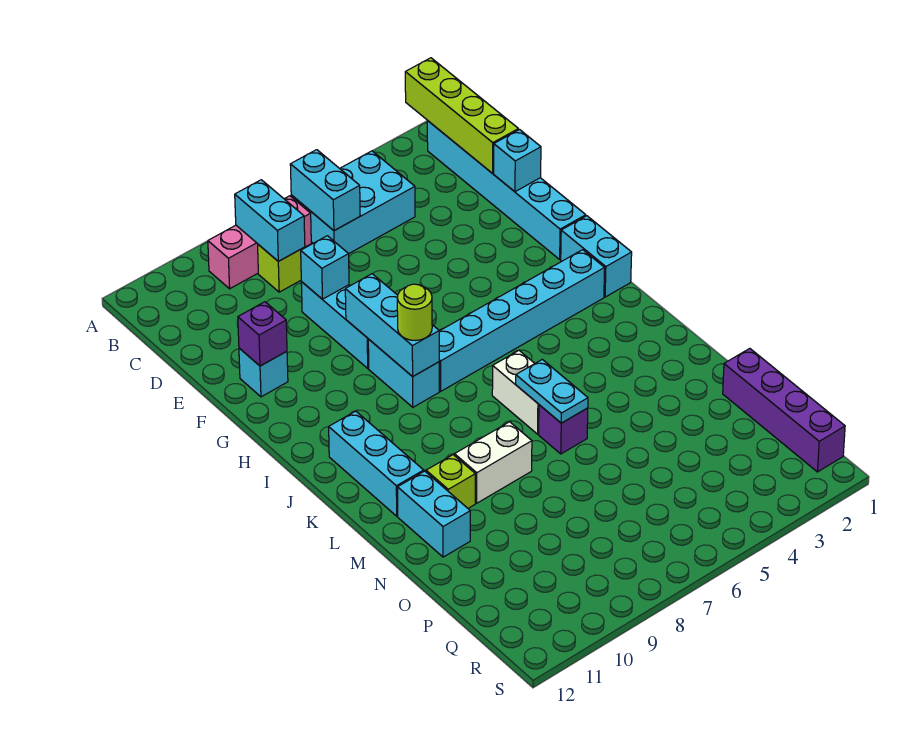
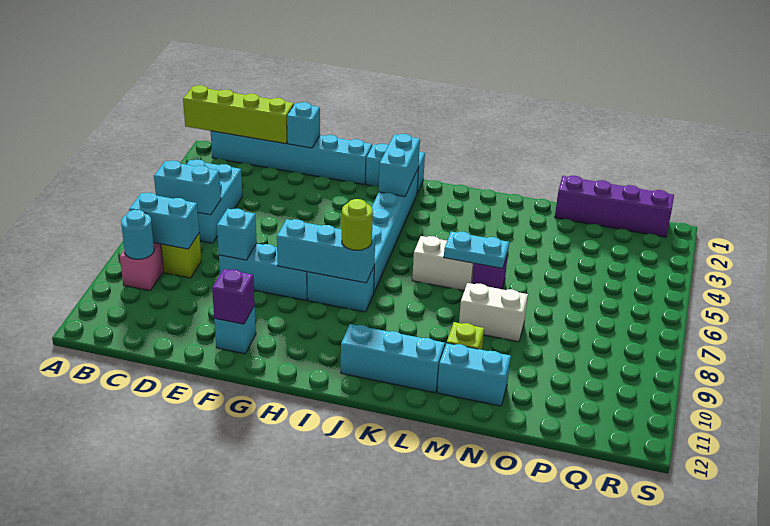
none -> cyan 1x1 round brick [121,210,154,259]
none -> cyan 1x2 brick [379,134,420,196]
white 1x2 brick [455,422,532,503] -> white 1x2 brick turned to [459,283,528,342]

